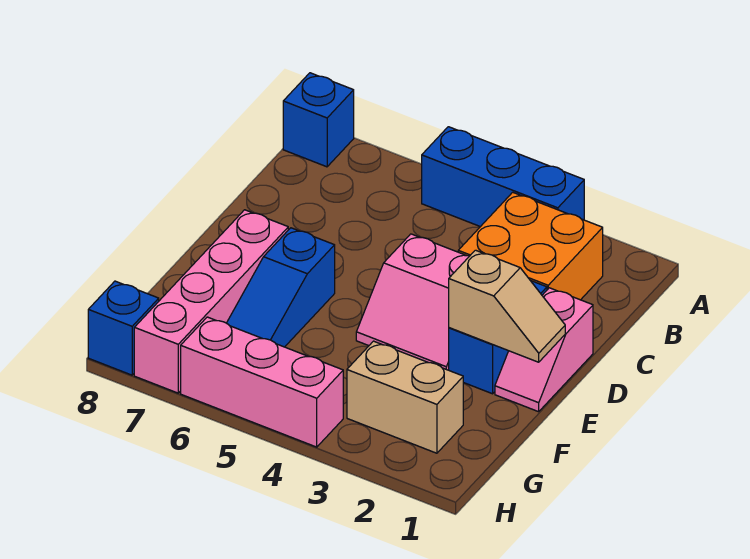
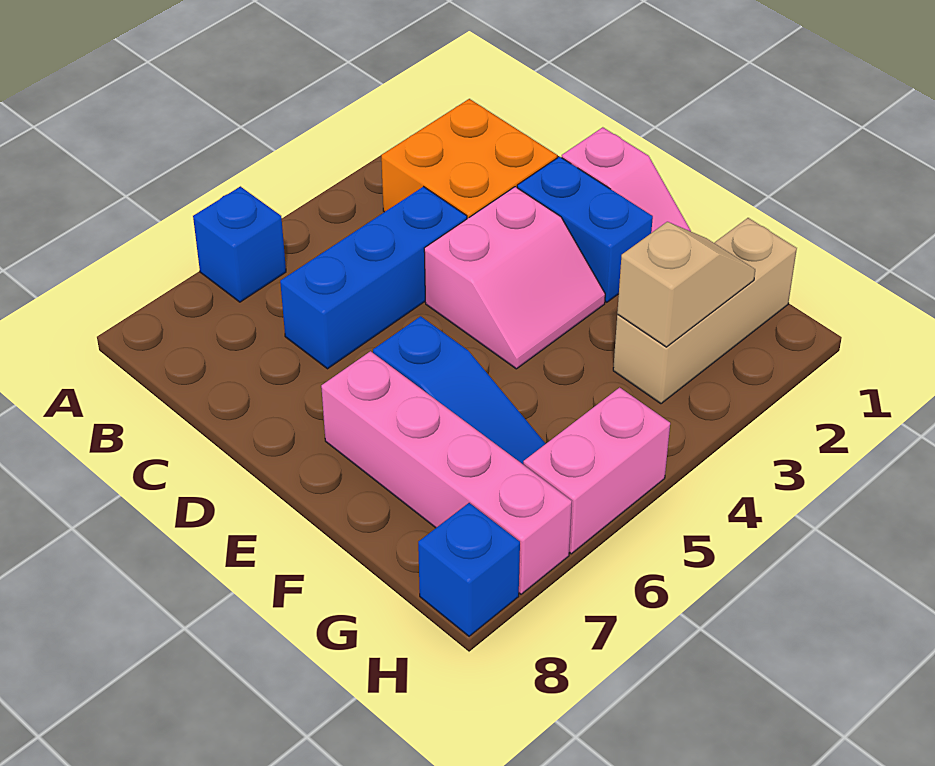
blue 1x3 brick [422,127,584,227] -> blue 1x3 brick moved to [280,187,467,369]
blue 1x1 brick [283,73,354,167] -> blue 1x1 brick moved to [193,186,286,302]
tan 1x2 slope [449,250,565,362] -> tan 1x2 slope moved to [617,222,755,347]
tan 1x2 brick [347,341,463,453] -> tan 1x3 brick [613,218,797,404]
pink 1x3 brick [181,317,343,447] -> pink 1x2 brick [523,387,670,554]

